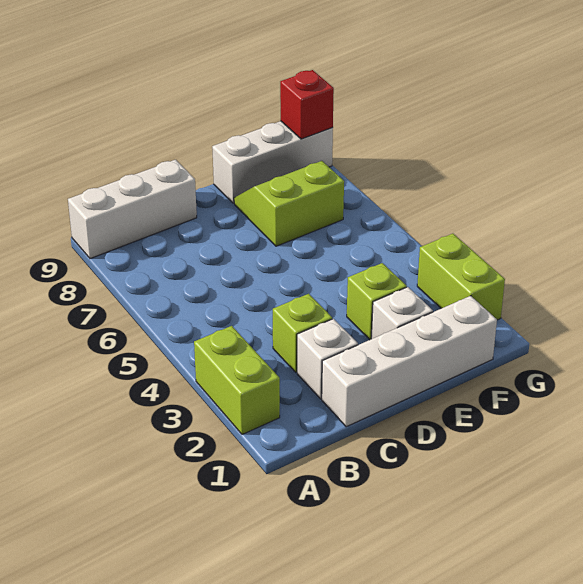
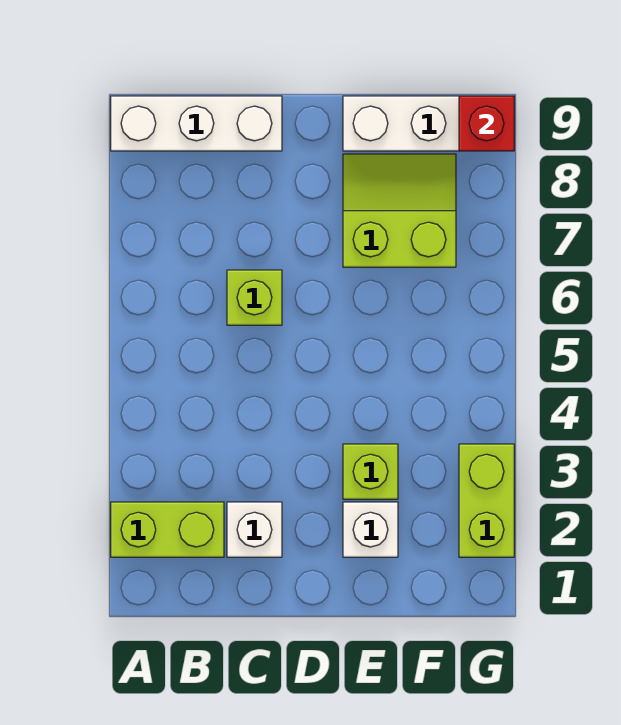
lime 1x2 brick [194,326,280,434] -> lime 1x2 brick turned to [111,502,224,557]
white 1x4 brick [322,296,497,427] -> none
lime 1x1 brick [273,294,332,373] -> lime 1x1 brick moved to [227,270,282,325]

